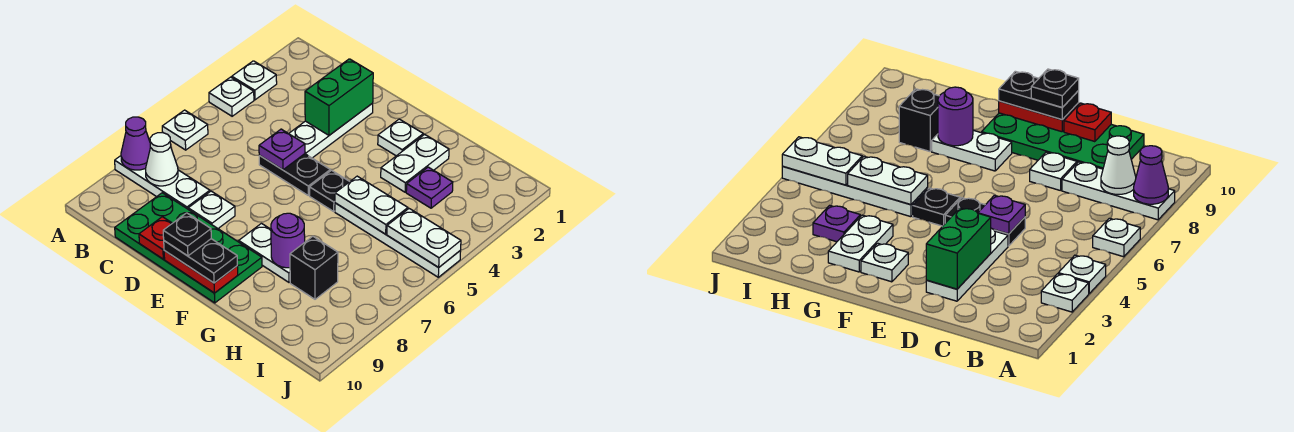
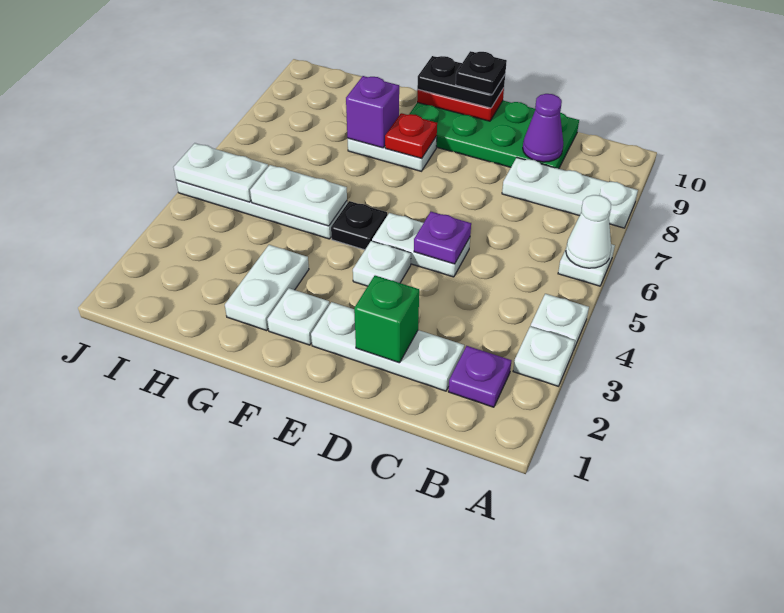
purple 1x1 cone [121,117,150,170] -> purple 1x1 cone moved to [523,94,563,162]
white 1x1 cone [146,133,178,186] -> white 1x1 cone moved to [566,195,611,268]
white 1x3 plate [289,103,373,158] -> white 1x3 plate turned to [311,302,464,391]
green 1x2 brick [305,59,373,135] -> green 1x1 brick [354,275,419,363]
black 1x2 plate [259,154,330,195] -> white 1x2 plate [372,213,470,277]
white 1x1 plate [188,191,235,228] -> white 1x1 plate moved to [353,241,411,286]
red 1x1 plate [139,217,172,259] -> red 1x1 plate moved to [385,113,437,158]
purple 1x1 round brick [271,213,305,268] -> purple 1x1 brick [346,76,399,148]
purple 1x1 plate [406,167,453,208] -> purple 1x1 plate moved to [448,346,512,407]
black 1x1 brick [290,236,338,299] -> none

